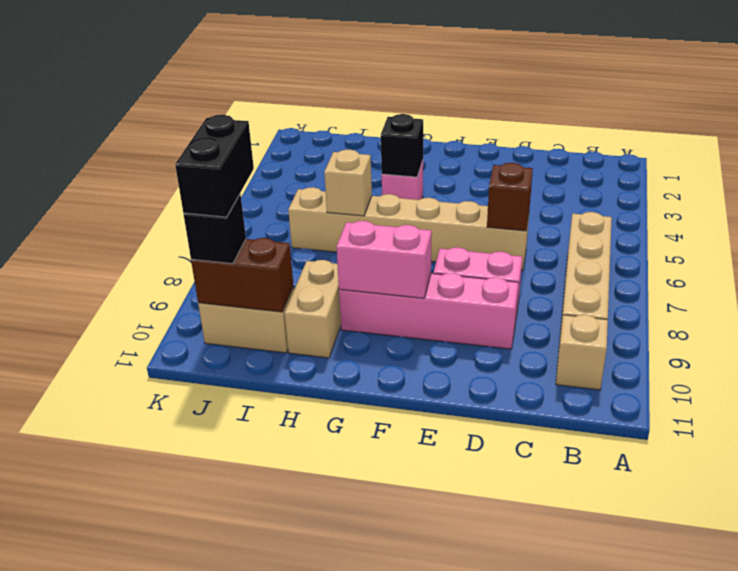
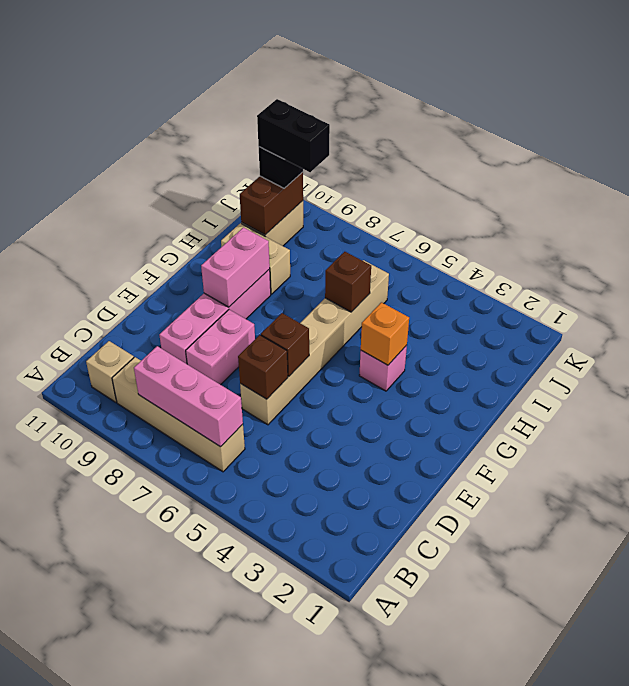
none -> pink 1x3 brick [134,346,243,447]
none -> brown 1x1 brick [261,313,309,376]
black 1x1 brick [381,114,423,177] -> orange 1x1 brick [361,302,409,365]
tan 1x1 brick [324,150,372,216] -> brown 1x1 brick [325,252,371,312]

